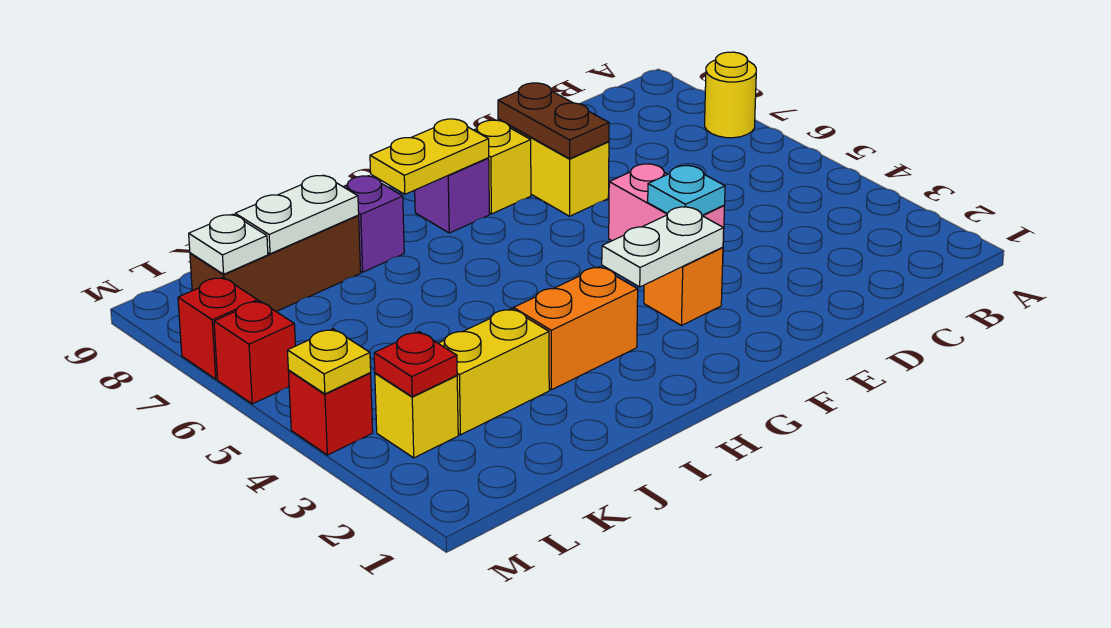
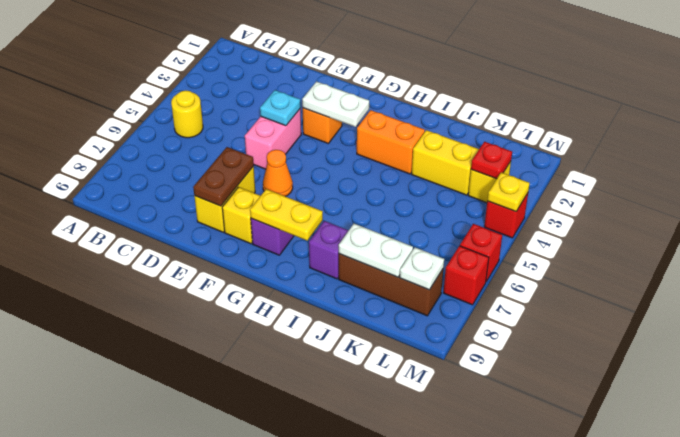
yellow 1x1 round brick [705,52,756,138] -> yellow 1x1 round brick moved to [171,90,203,138]
none -> orange 1x1 cone [263,150,293,196]

